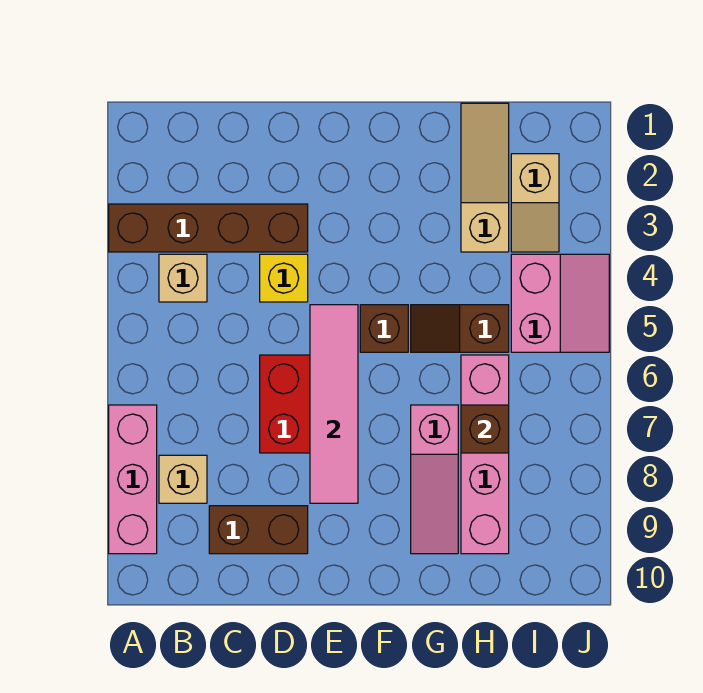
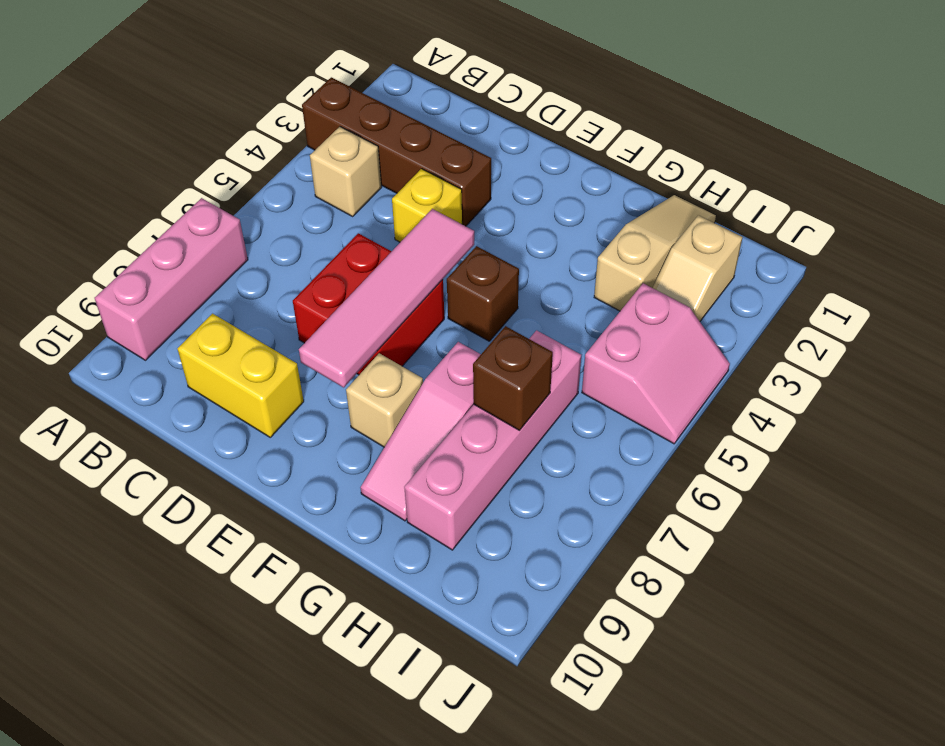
tan 1x1 brick [159,455,207,503] -> tan 1x1 brick moved to [346,353,423,447]
brown 1x2 brick [209,506,308,554] -> yellow 1x2 brick [178,314,304,437]
brown 1x2 slope [411,305,509,352] -> none

